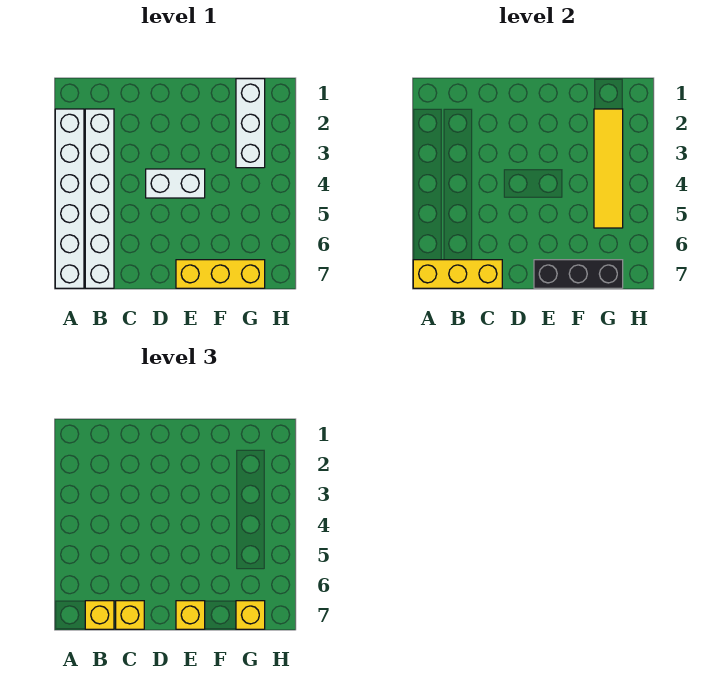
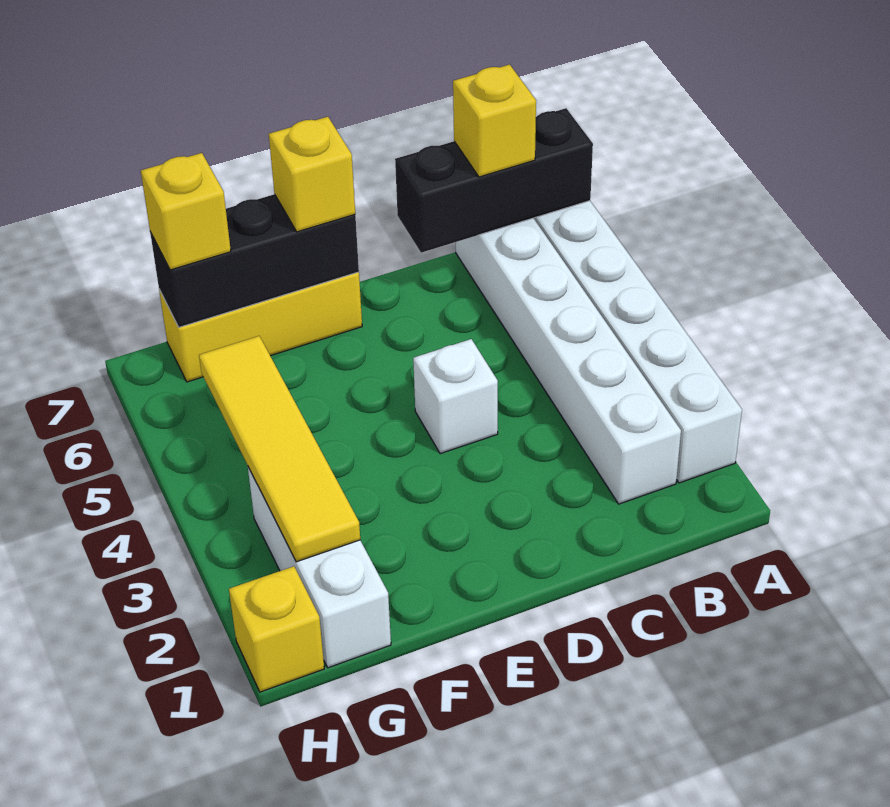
yellow 1x3 brick [413,260,502,288] -> black 1x3 brick [395,108,593,253]
yellow 1x1 brick [116,601,144,629] -> yellow 1x1 brick moved to [229,566,324,692]
white 1x2 brick [146,169,205,198] -> white 1x1 brick [413,339,498,454]

